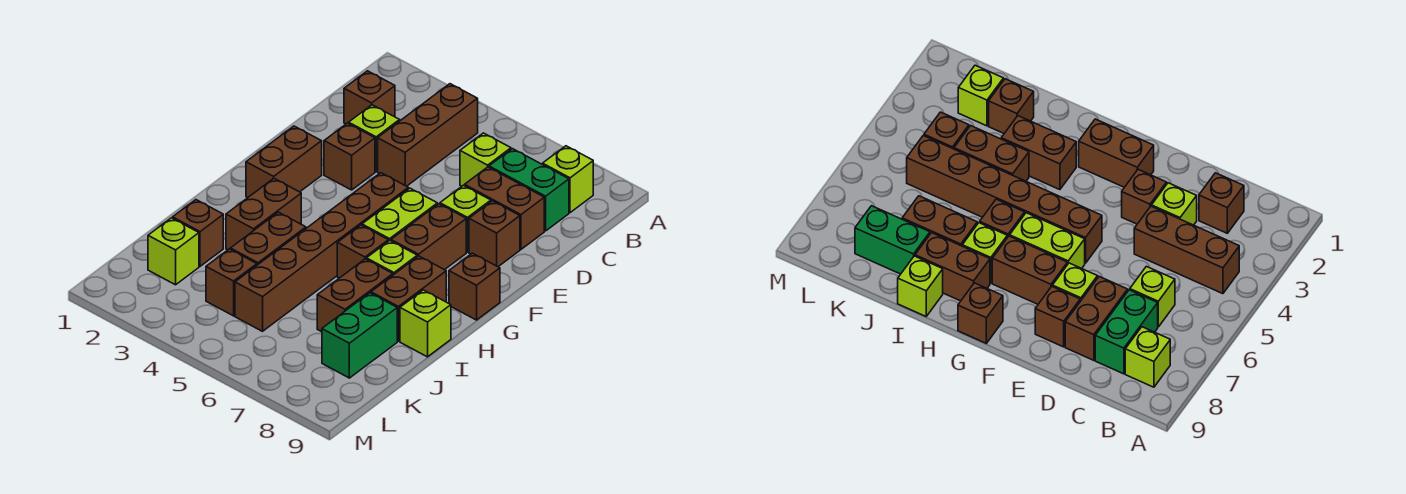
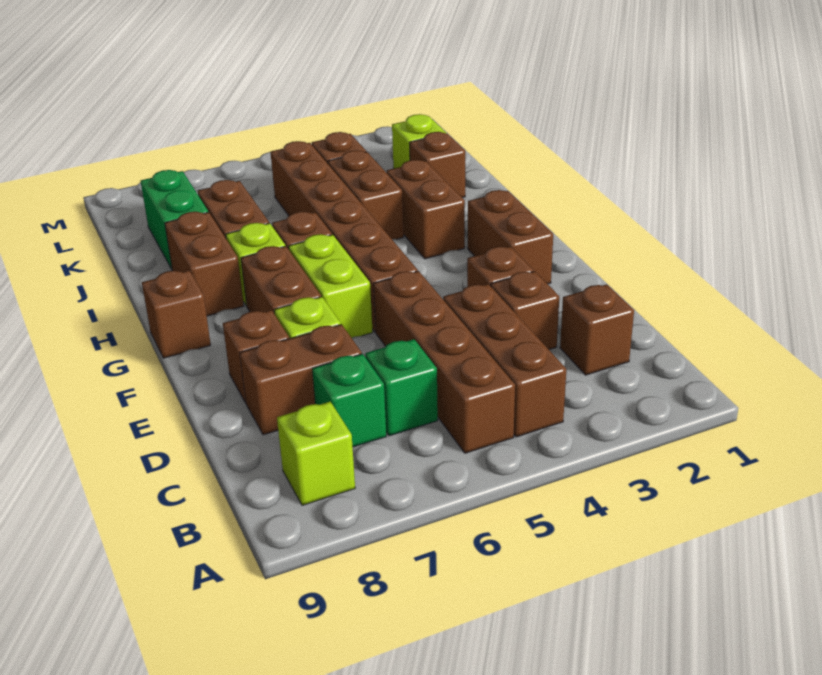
none -> brown 1x4 brick [373,271,515,453]
lime 1x1 brick [460,133,511,186] -> green 1x1 brick [365,339,438,436]
green 1x2 brick [489,149,569,231] -> green 1x1 brick [312,354,386,447]
lime 1x1 brick [349,105,400,172] -> brown 1x1 brick [491,271,559,349]
lime 1x1 brick [400,290,451,357] -> none

